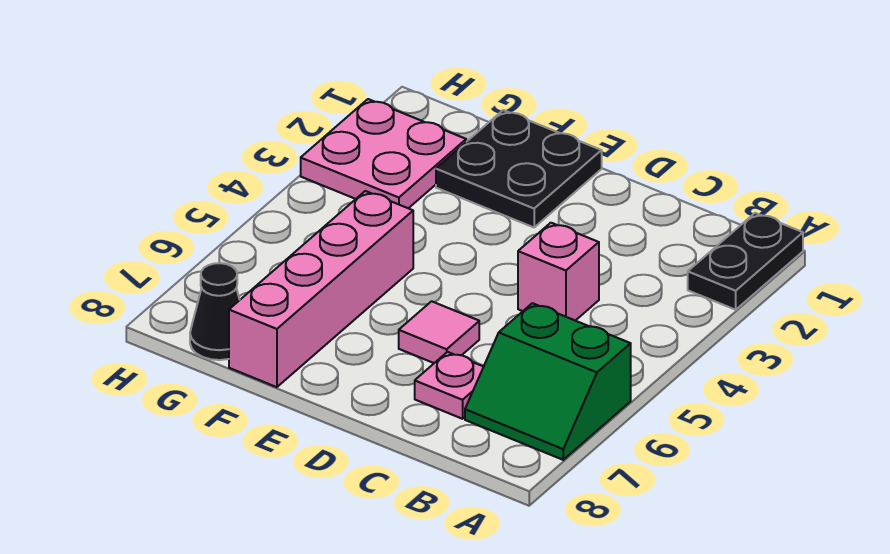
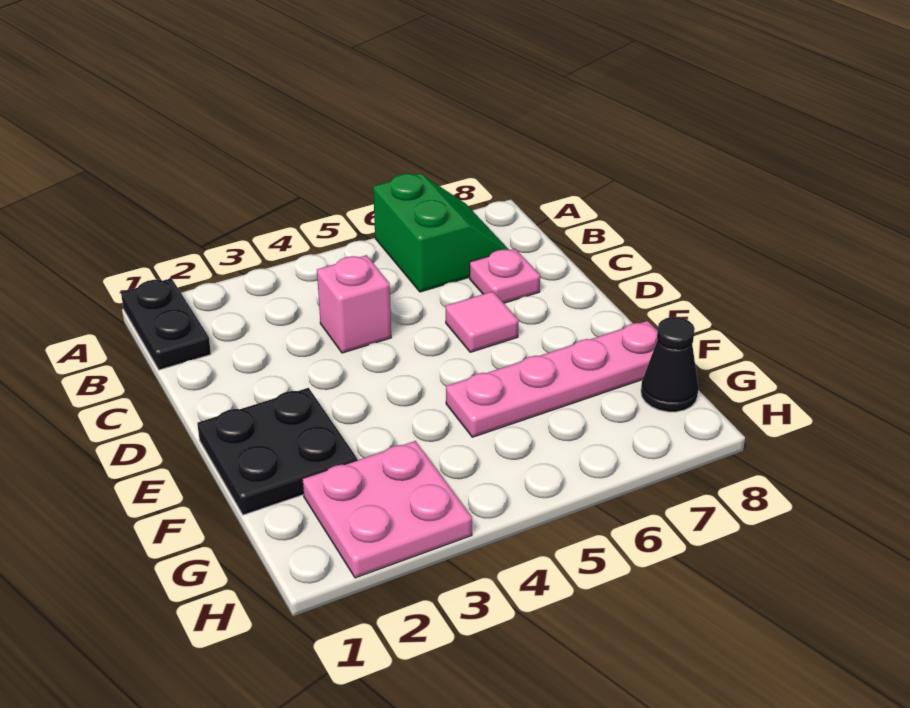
black 1x2 plate [688,213,803,310] -> black 1x2 plate turned to [121,278,211,370]
pink 1x4 brick [229,191,413,387] -> pink 1x4 plate [446,321,657,437]

